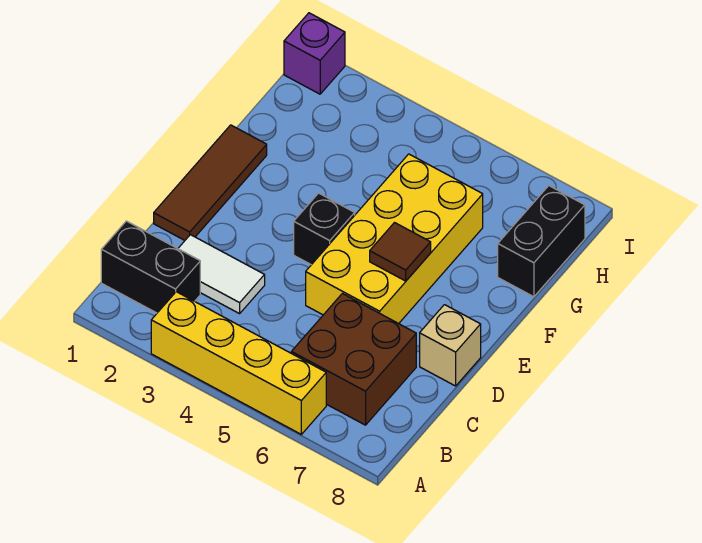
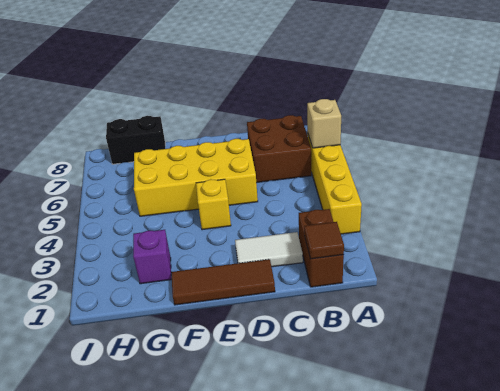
black 1x2 brick [101,221,200,313] -> brown 1x2 brick [299,209,344,287]
white 1x2 tile [178,235,265,314] -> white 1x2 tile turned to [235,232,303,267]
tan 1x1 brick [420,305,481,386] -> tan 1x1 brick moved to [307,99,341,148]
black 1x1 brick [294,193,355,265] -> yellow 1x1 brick [196,179,231,230]
brown 1x1 tile [370,223,431,281] -> brown 1x1 tile moved to [304,222,344,259]
purple 1x1 brick [284,13,345,94] -> purple 1x1 brick moved to [133,230,171,284]

